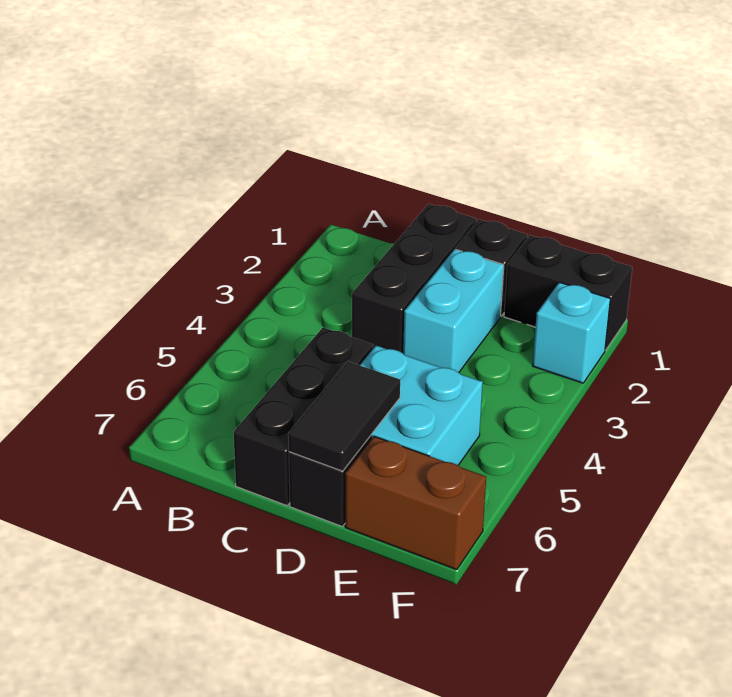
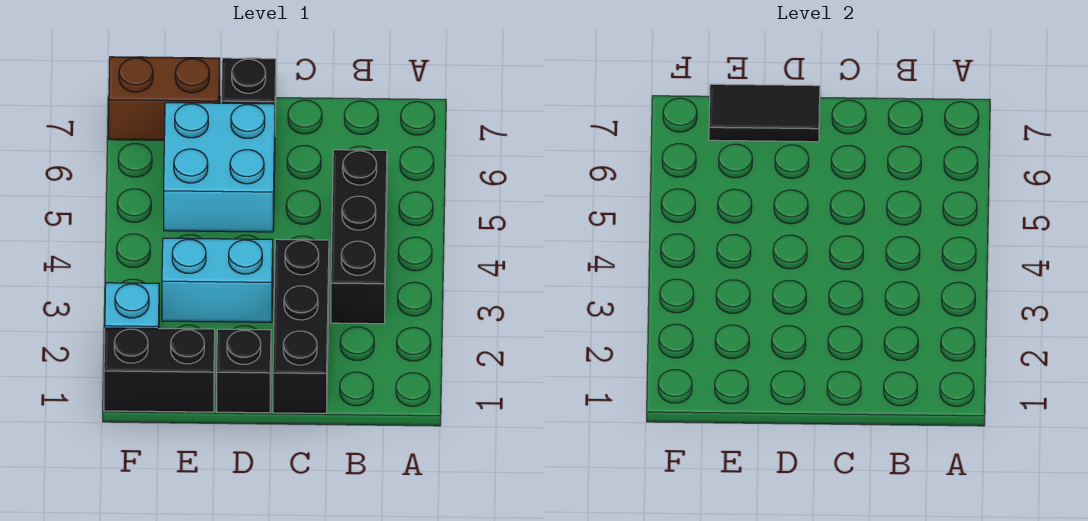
black 1x3 brick [233,328,373,506] -> black 1x3 brick moved to [331,150,387,324]
cyan 1x2 brick [403,249,504,373] -> cyan 1x2 brick turned to [162,238,273,322]
black 1x2 tile [288,362,400,471] -> black 1x2 tile turned to [709,84,820,142]

